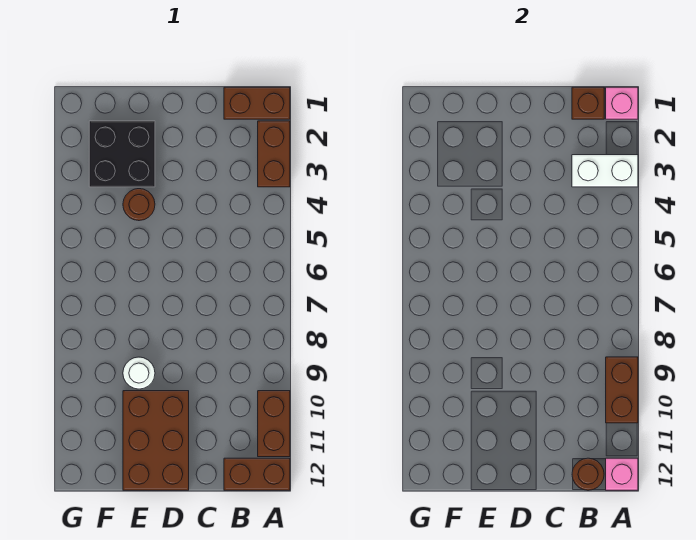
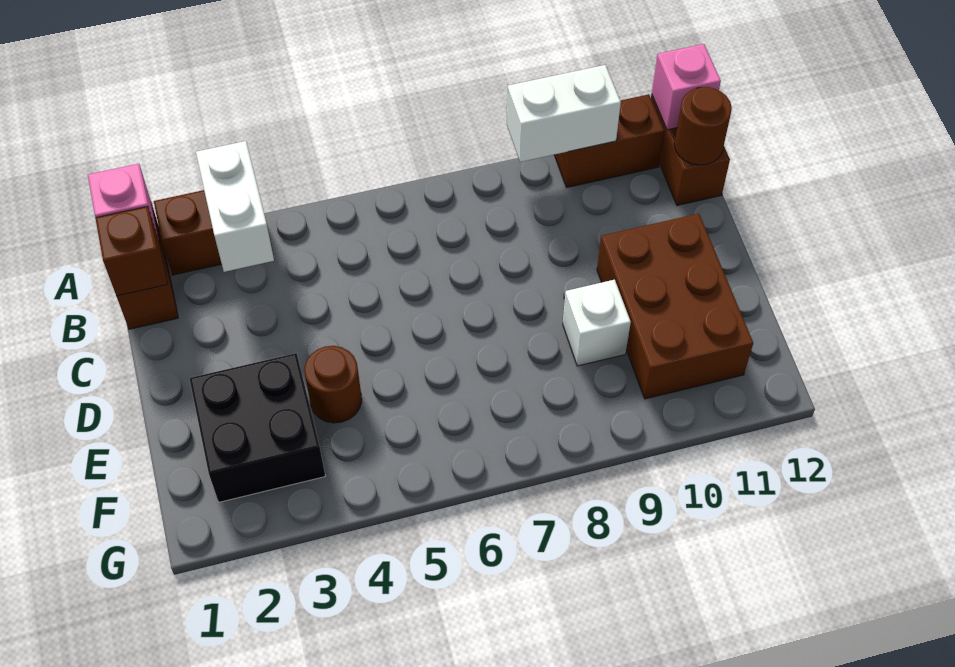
brown 1x2 brick [606,357,638,423] -> white 1x2 brick [507,65,621,162]
brown 2x3 brick [123,391,189,490] -> brown 2x3 brick turned to [597,214,753,399]
white 1x1 round brick [123,357,155,389] -> white 1x1 brick [563,280,631,366]

